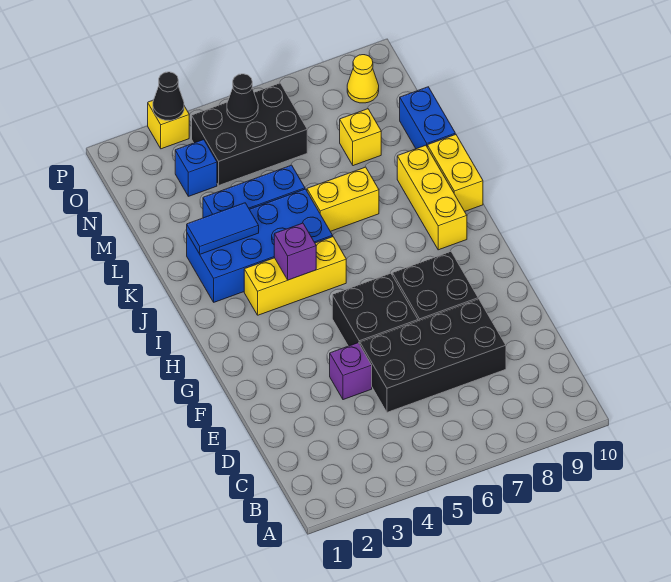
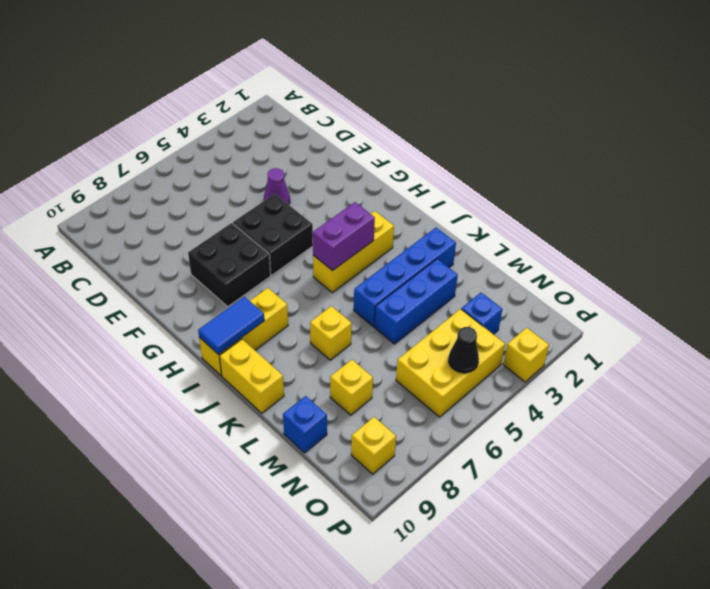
black 2x4 brick [360,299,506,412] -> none
purple 1x1 brick [330,343,372,400] -> purple 1x1 cone [264,168,290,205]
purple 1x1 brick [274,223,316,280] -> purple 1x2 brick [313,202,375,271]
yellow 1x3 brick [397,145,467,250] -> yellow 1x3 brick turned to [199,288,288,375]
blue 2x4 brick [187,189,333,302] -> blue 1x4 brick [354,228,456,326]
blue 1x2 tile [187,203,259,254] -> blue 1x2 tile moved to [198,297,264,354]
yellow 1x2 brick [307,167,379,231] -> yellow 1x1 brick [310,306,352,360]
blue 1x2 brick [400,87,455,149] -> blue 1x1 brick [283,396,327,453]
black 2x3 brick [192,83,307,185] -> yellow 2x3 brick [396,309,505,417]
yellow 1x1 cone [347,55,379,103] -> yellow 1x1 brick [351,417,396,474]
black 1x1 cone [153,72,184,120] -> none

